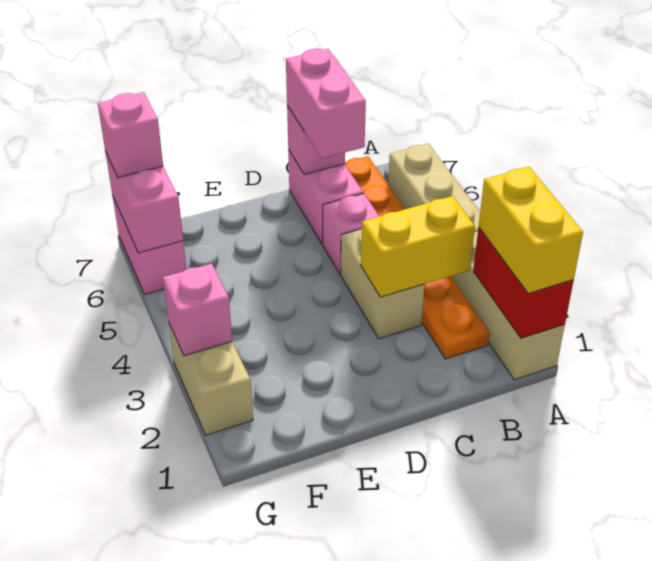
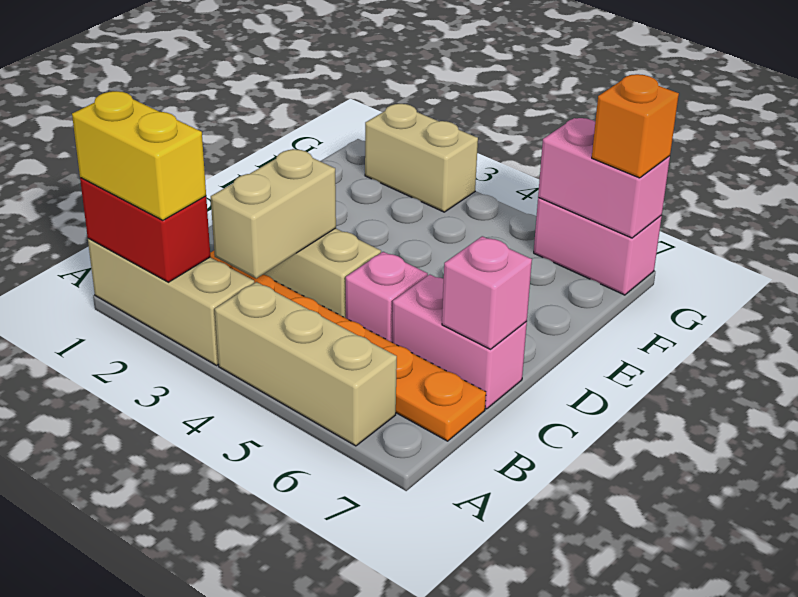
yellow 1x2 brick [361,196,475,297] -> tan 1x2 brick [211,149,336,278]
pink 1x2 brick [286,49,366,158] -> none
pink 1x1 brick [163,264,232,356] -> none
pink 1x1 brick [98,92,163,177] -> orange 1x1 brick [592,74,679,178]

